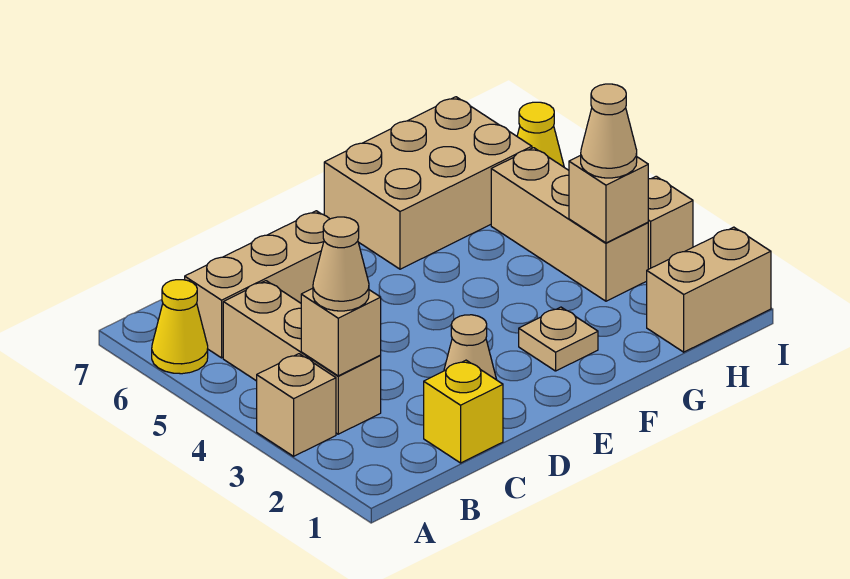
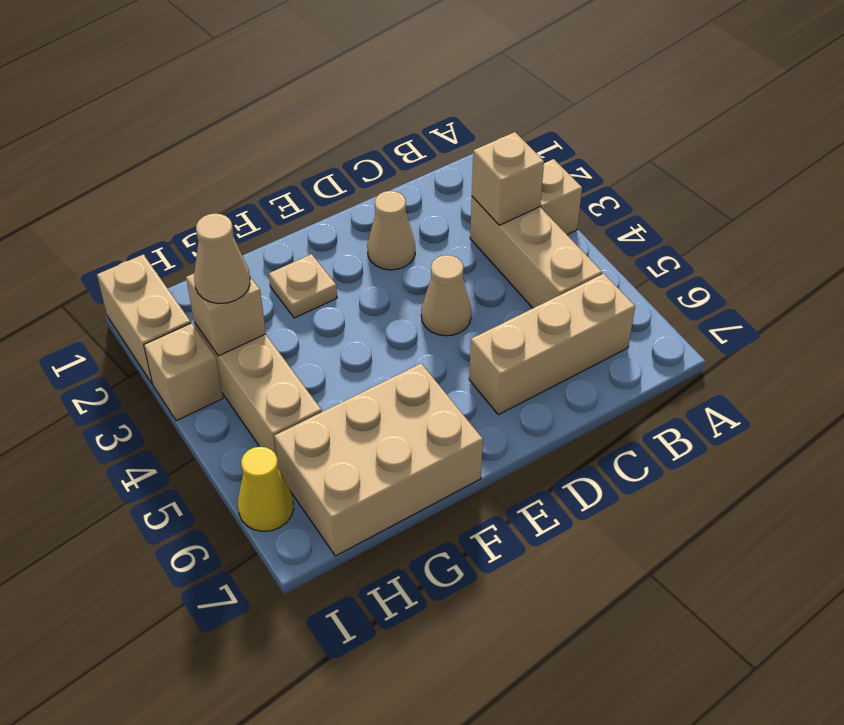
yellow 1x1 cone [152,280,208,374] -> none
tan 1x1 cone [313,217,369,311] -> tan 1x1 cone moved to [421,255,471,336]
yellow 1x1 brick [424,360,503,463] -> none
tan 1x2 brick [647,227,771,352] -> tan 1x2 brick turned to [97,254,191,384]

